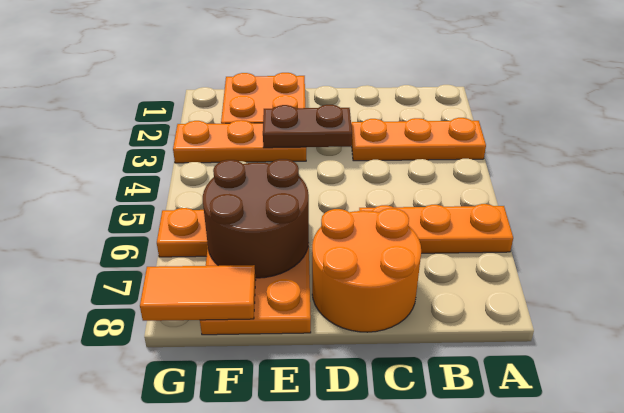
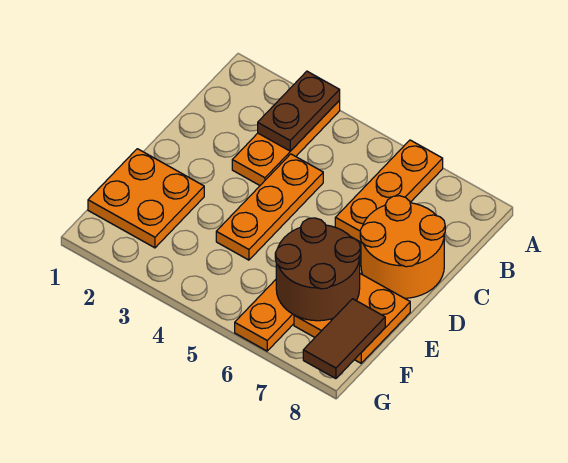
brown 1x2 plate [263,105,352,148] -> brown 1x2 plate moved to [258,71,340,151]
orange 1x3 plate [173,120,306,163] -> orange 1x3 plate moved to [216,154,323,260]
orange 1x2 tile [140,265,256,321] -> brown 1x2 tile [303,299,385,379]

